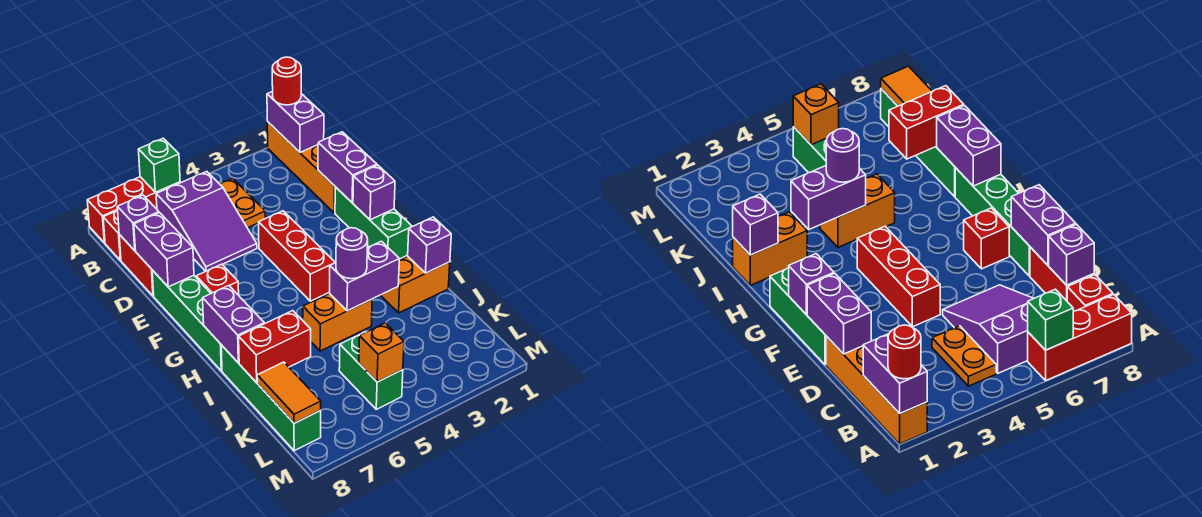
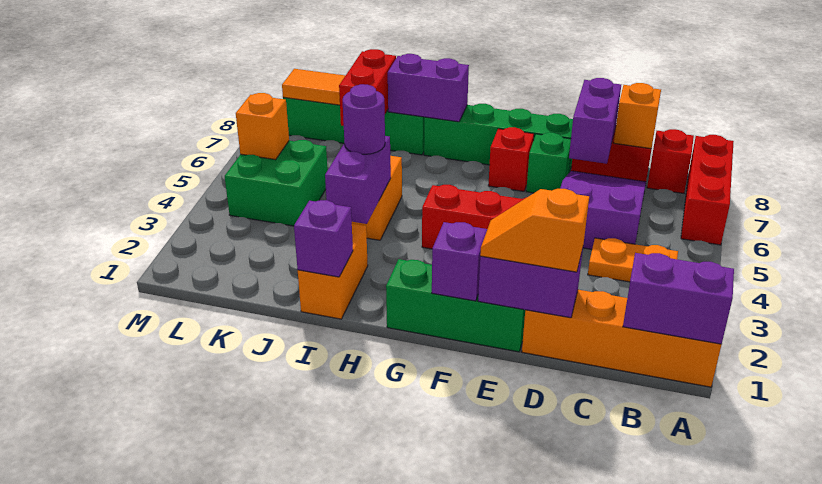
red 1x1 round brick [272,57,301,105] -> none
green 1x1 brick [138,138,180,192] -> green 1x1 brick moved to [526,133,571,193]
purple 2x3 slope [156,171,257,271] -> purple 2x3 slope turned to [560,171,646,249]
purple 1x1 brick [117,195,159,251] -> orange 1x1 brick [614,83,661,149]
none -> orange 1x2 slope [480,189,589,272]
purple 1x2 brick [134,213,194,287] -> purple 1x2 brick turned to [569,78,621,164]
green 1x2 brick [339,332,403,409] -> green 2x2 brick [225,140,328,226]

